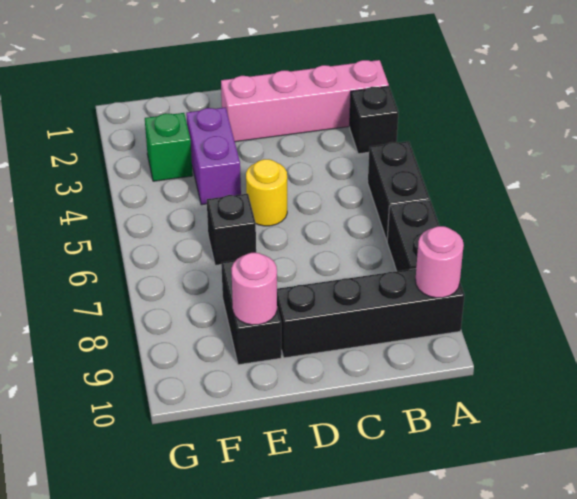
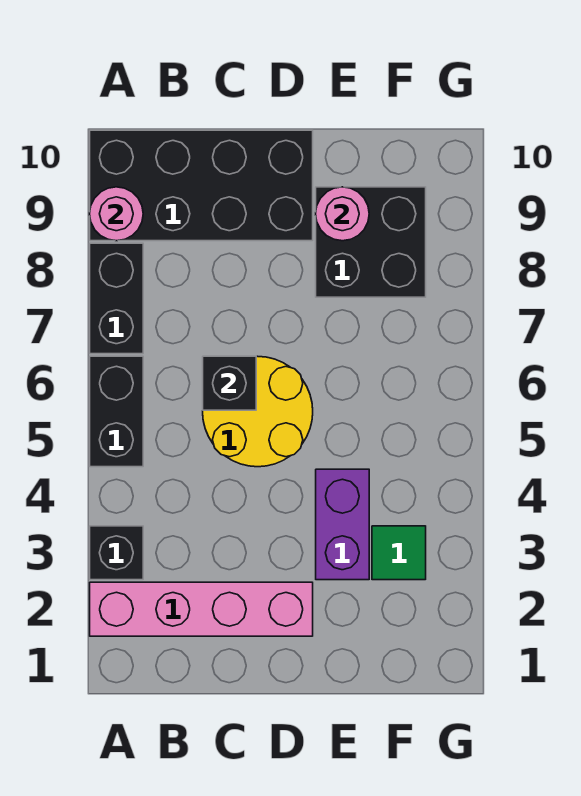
black 1x4 brick [277,269,465,358] -> black 2x4 brick [90,130,313,241]
yellow 1x1 round brick [246,159,287,226] -> yellow 2x2 round brick [203,356,313,467]
black 1x1 brick [207,194,256,265] -> black 1x1 brick moved to [203,356,256,410]
black 1x2 brick [221,260,281,365] -> black 2x2 brick [316,187,426,297]
green 1x1 brick [145,113,192,181] -> green 1x1 tile [372,526,426,580]

